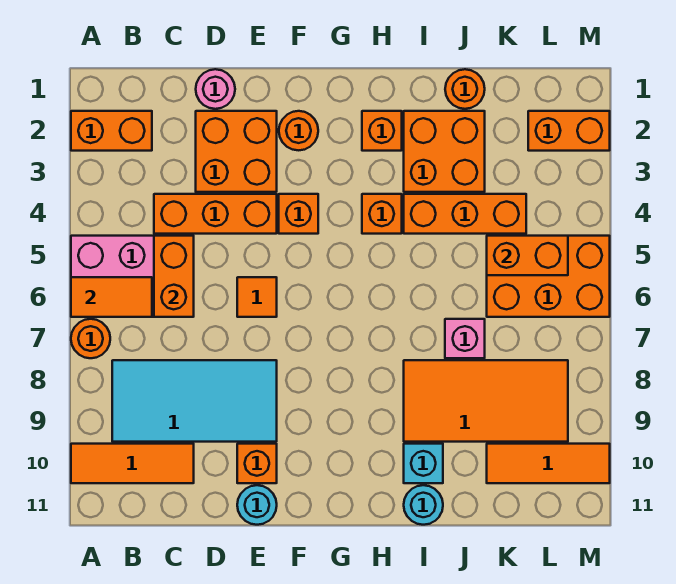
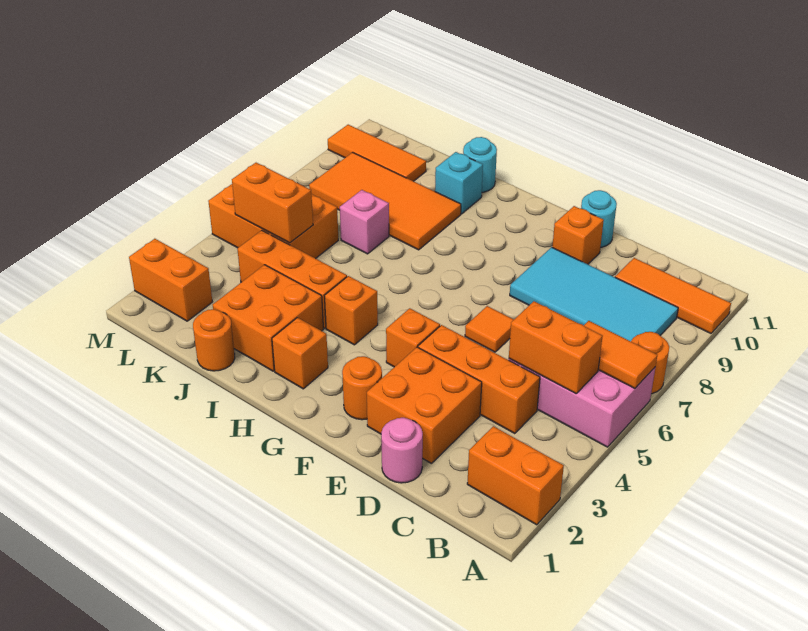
orange 1x2 brick [154,236,194,317] -> orange 1x2 brick turned to [509,301,603,394]

